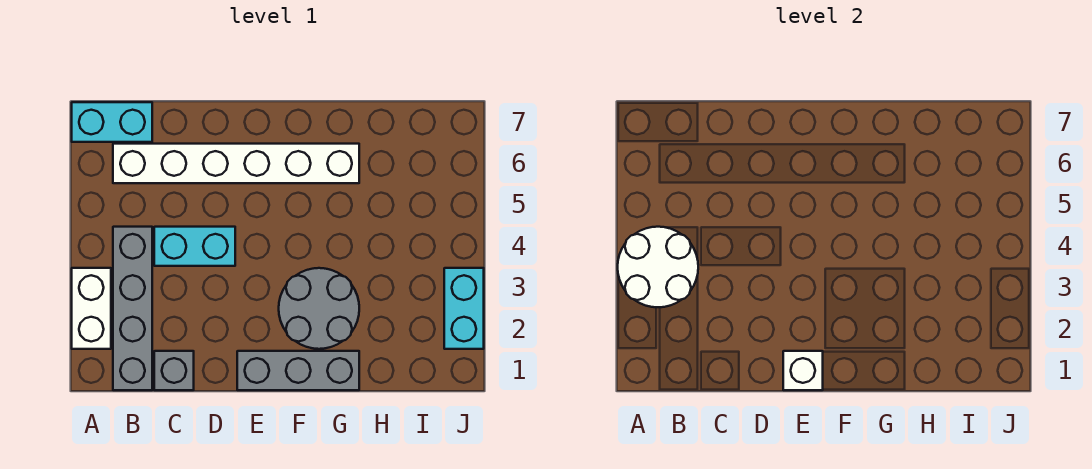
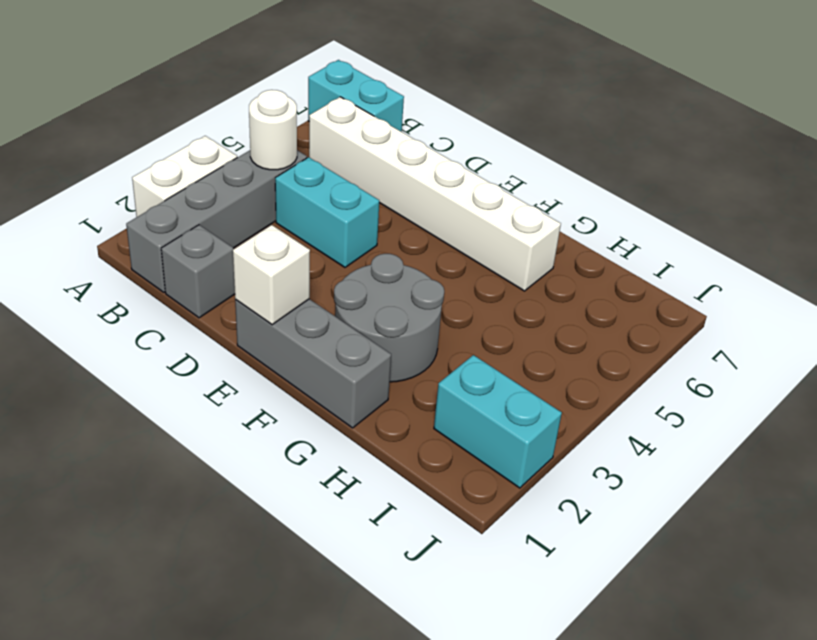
white 2x2 round brick [618,227,698,307] -> white 1x1 round brick [249,90,297,170]
cyan 1x2 brick [444,268,484,349] -> cyan 1x2 brick turned to [434,355,562,488]

